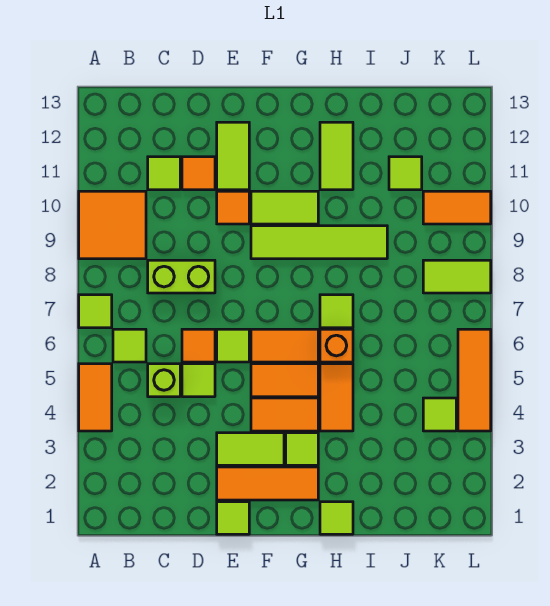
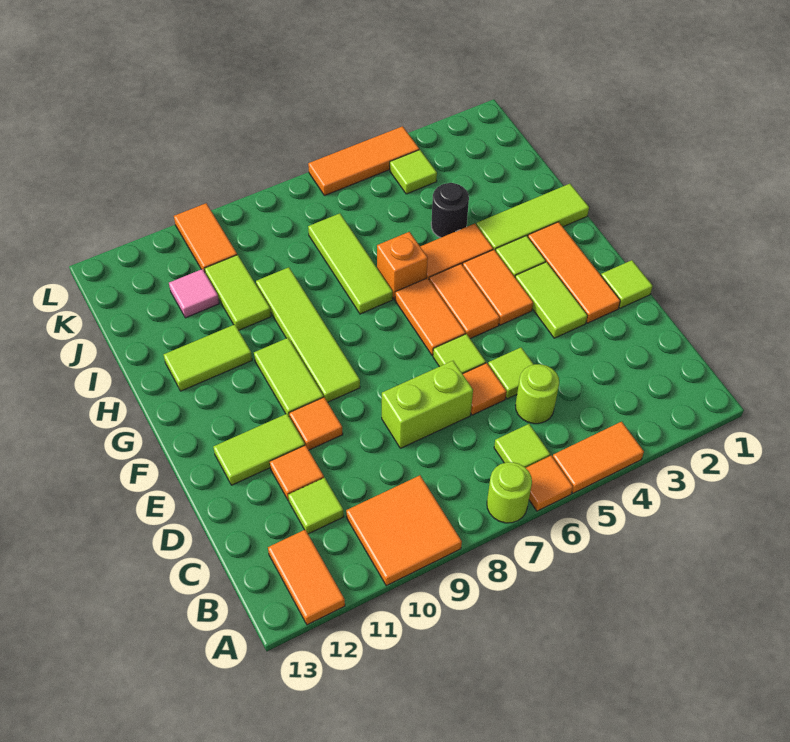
none -> orange 1x1 tile [526,456,573,511]
lime 1x1 tile [79,295,112,328] -> lime 1x1 round brick [487,462,532,523]
none -> orange 1x2 tile [268,530,345,625]
lime 1x1 brick [148,364,180,397] -> lime 1x1 round brick [515,364,559,424]
lime 1x2 brick [148,260,215,293] -> lime 1x2 brick turned to [382,361,473,448]
lime 1x1 tile [320,502,353,534] -> lime 1x3 tile [476,184,589,251]
lime 1x1 tile [320,295,353,328] -> lime 1x3 tile [308,213,393,314]
none -> black 1x1 round brick [431,183,469,238]
lime 1x1 tile [389,157,422,190] -> pink 1x1 tile [169,269,219,318]
lime 1x2 tile [423,260,491,293] -> lime 1x2 tile moved to [204,255,271,330]

